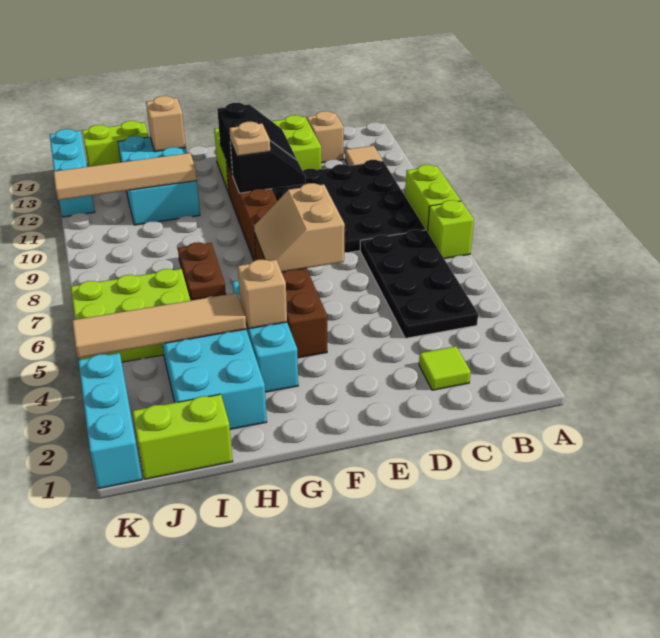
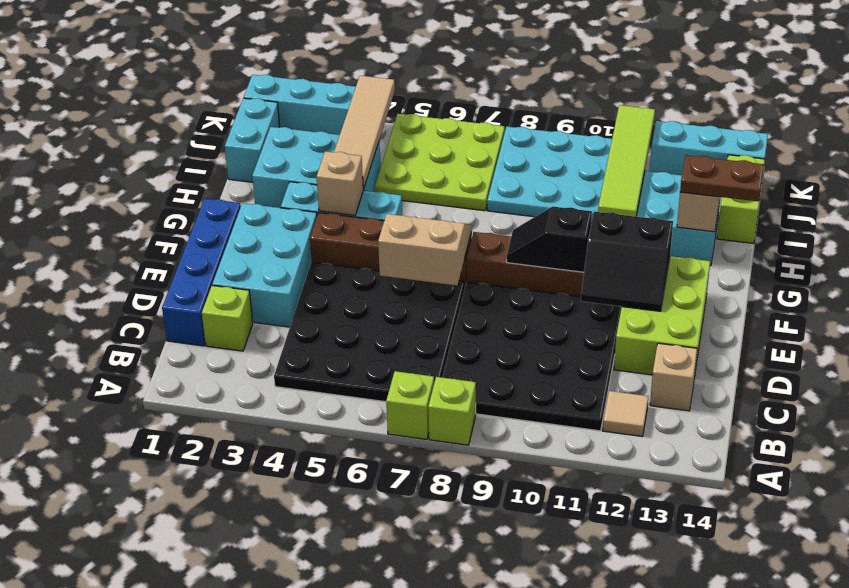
lime 1x2 brick [405,165,461,232] -> lime 1x1 brick [428,377,476,445]
black 2x4 plate [360,230,478,338] -> black 4x4 plate [274,262,465,402]
none -> blue 1x4 brick [162,199,241,346]
lime 1x1 tile [419,346,471,390] -> lime 1x1 brick [202,286,253,351]
none -> cyan 2x3 brick [212,203,317,327]
black 1x2 slope [230,141,306,193] -> black 1x2 slope turned to [506,207,592,272]
tan 1x1 plate [229,122,270,156] -> none
brown 1x2 plate [178,242,226,301] -> brown 1x2 plate moved to [680,155,764,202]
tan 1x4 tile [53,153,197,200] -> lime 1x4 tile [598,105,655,216]
lime 1x2 brick [133,394,233,479] -> cyan 1x2 brick [225,98,280,182]
none -> cyan 3x3 plate [487,127,612,223]

